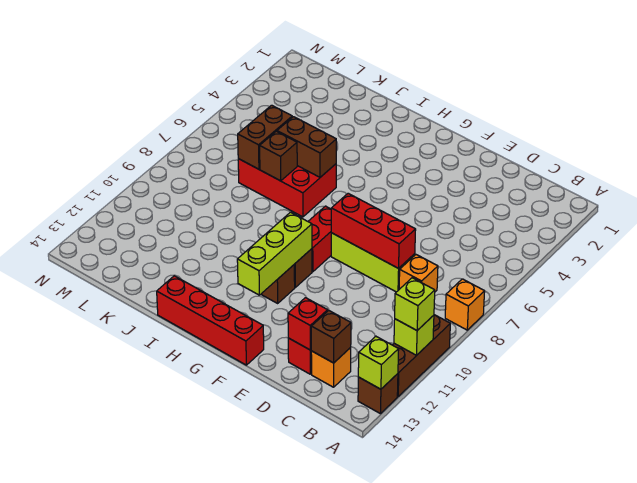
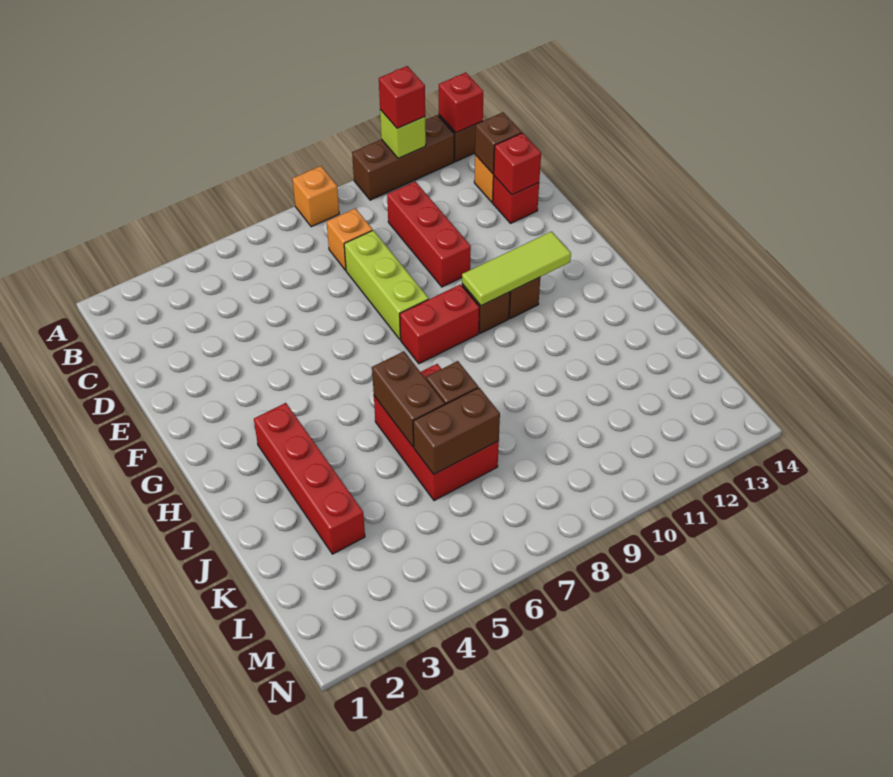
lime 1x1 brick [395,278,435,330] -> red 1x1 brick [379,66,425,128]
lime 1x1 brick [358,336,399,389] -> red 1x1 brick [439,73,483,133]
red 1x3 brick [331,193,416,268] -> red 1x3 brick moved to [387,181,471,287]
red 1x4 brick [157,276,264,365] -> red 1x4 brick moved to [254,403,365,554]
lime 1x3 brick [237,212,312,295] -> lime 1x3 tile [462,231,571,306]

